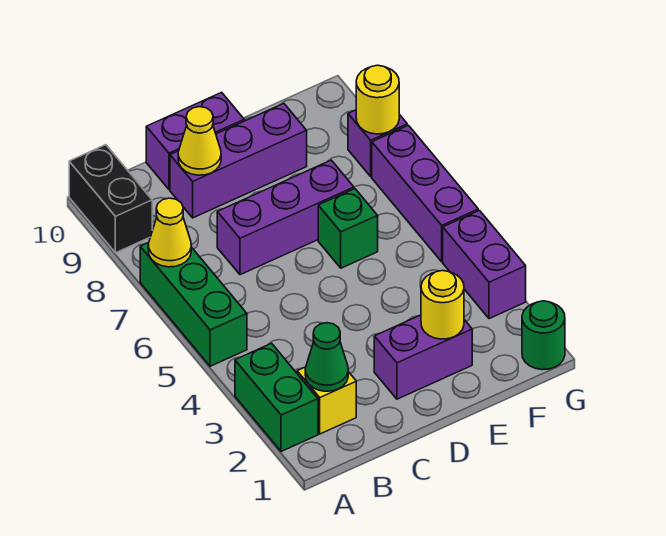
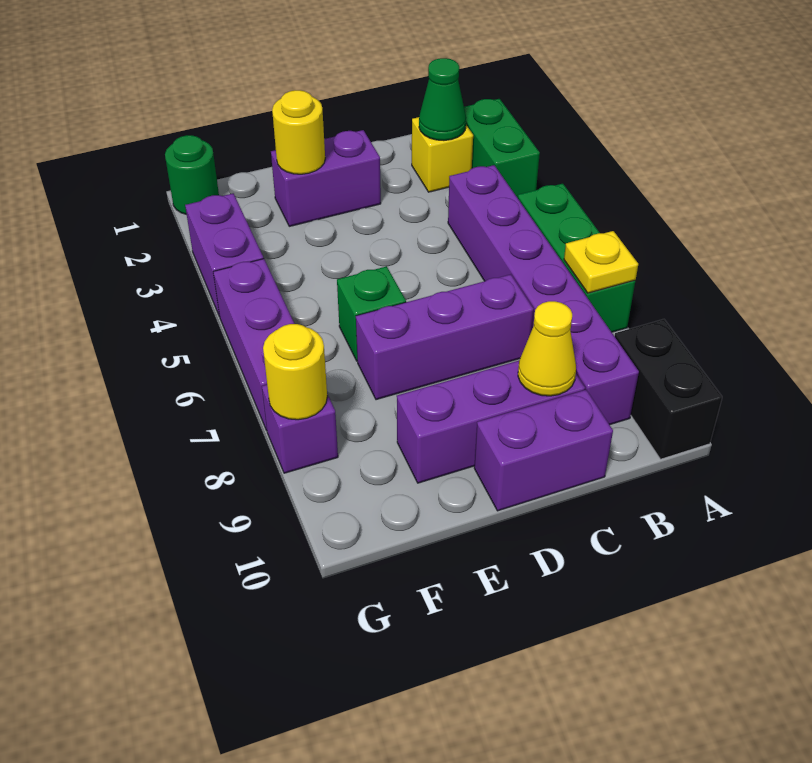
yellow 1x1 cone [148,198,191,267] -> yellow 1x1 plate [564,231,638,293]
none -> purple 1x6 brick [448,165,639,425]

